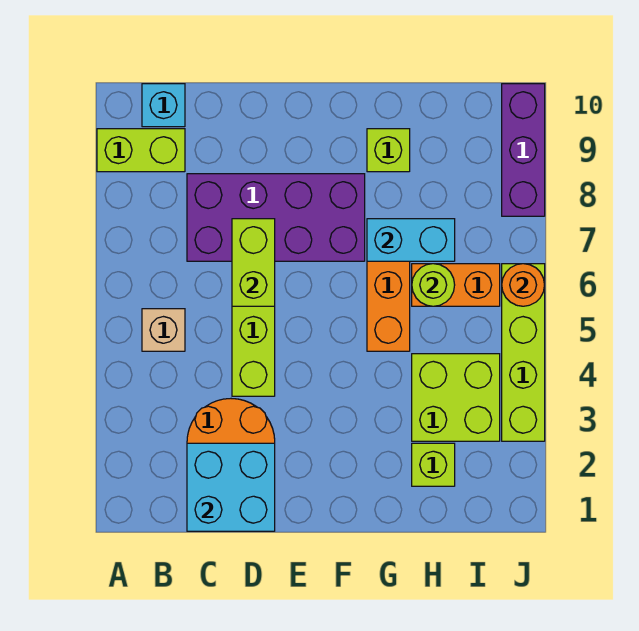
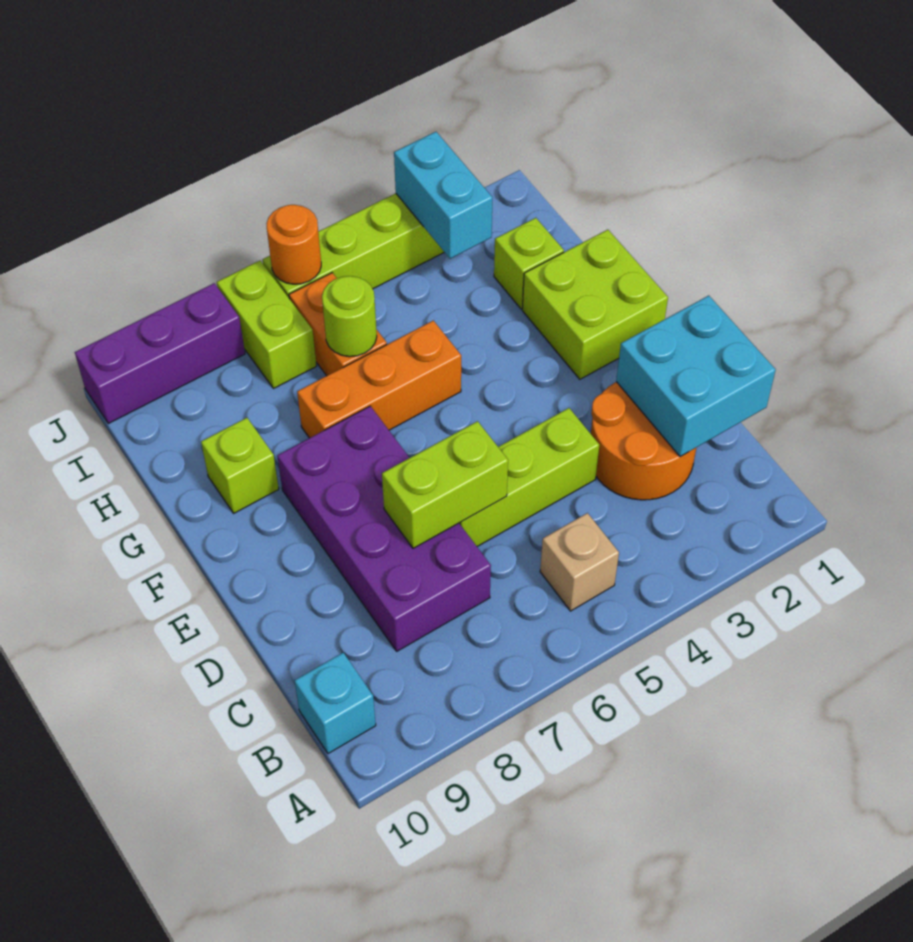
lime 1x2 brick [97,129,185,172] -> lime 1x2 brick moved to [217,261,316,389]
cyan 1x2 brick [367,219,455,261] -> cyan 1x2 brick moved to [394,132,493,259]
lime 2x2 brick [412,354,500,441] -> lime 2x2 brick moved to [522,230,668,379]

